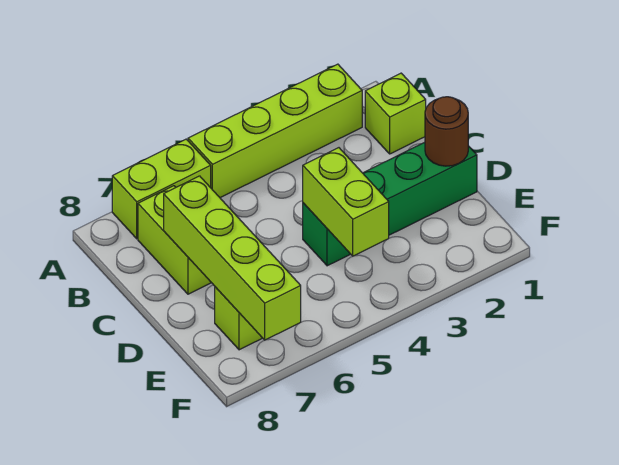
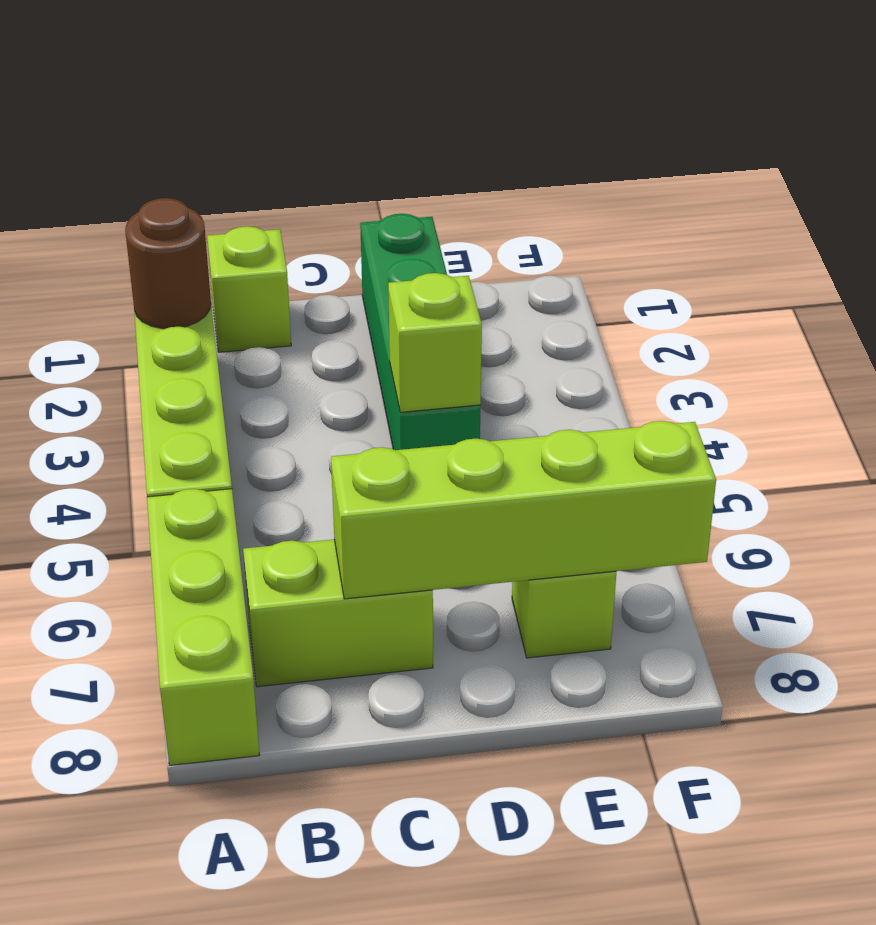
lime 1x2 brick [112,139,211,239] -> lime 1x3 brick [147,489,259,765]
brown 1x1 round brick [425,97,468,166] -> brown 1x1 round brick moved to [125,198,211,329]
lime 1x2 brick [303,148,389,256] -> lime 1x1 brick [388,273,482,412]

